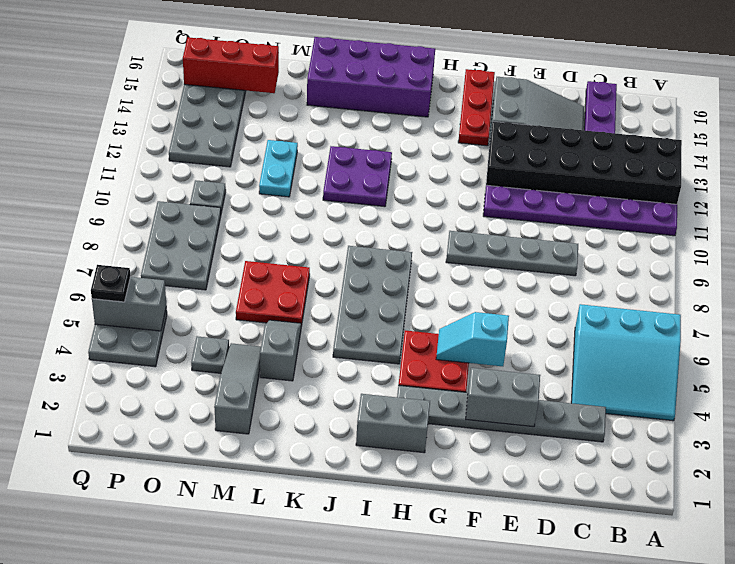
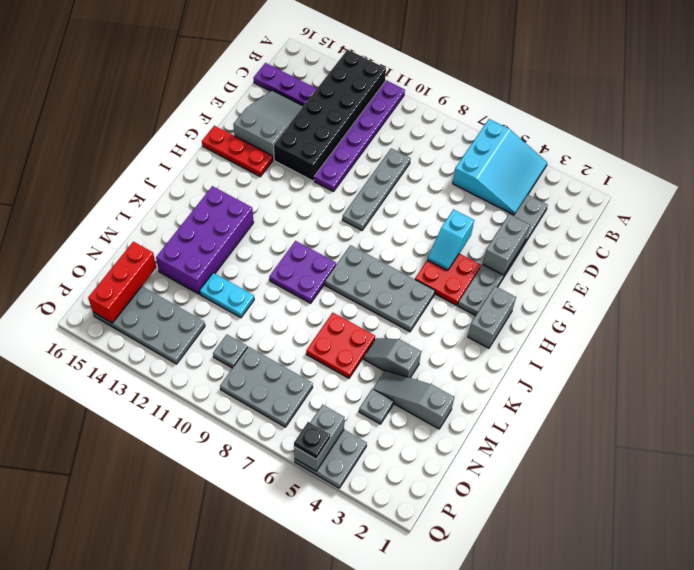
purple 2x4 brick [307,37,435,117] -> purple 2x4 brick moved to [156,186,254,294]
purple 2x2 plate [323,146,392,207] -> purple 2x2 plate moved to [269,241,336,303]

